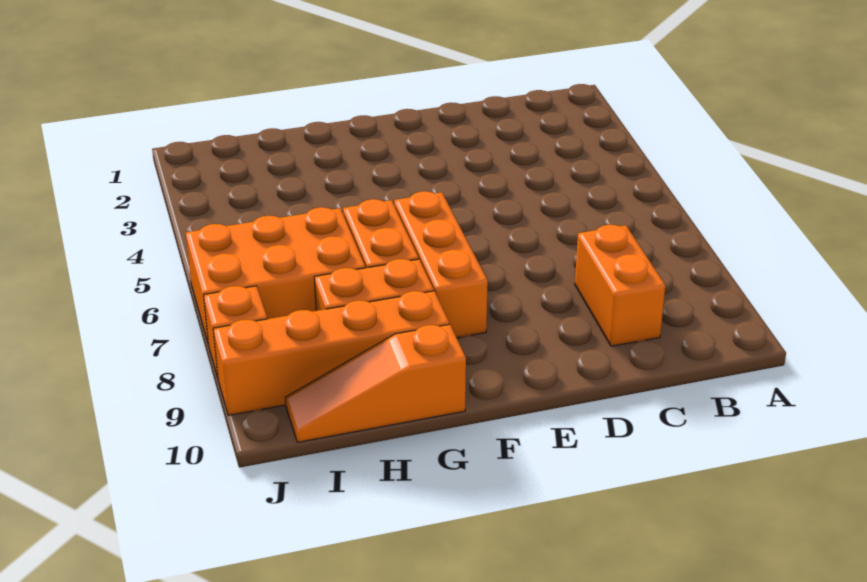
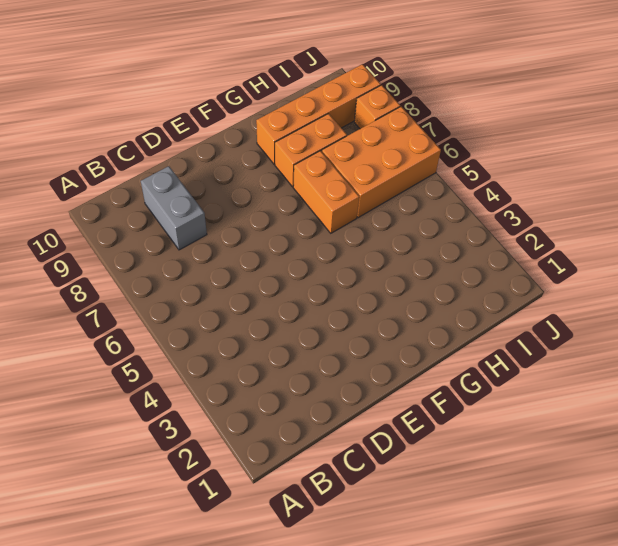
orange 1x2 brick [575,225,665,346] -> grey 1x2 brick [141,166,207,250]
orange 1x3 brick [394,191,488,338] -> none
orange 1x3 slope [285,324,466,442] -> none

